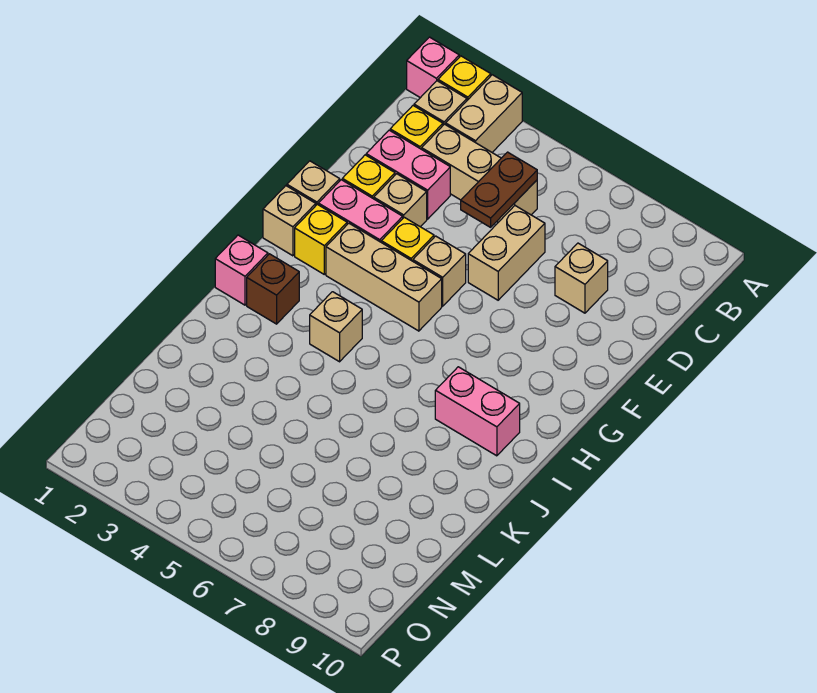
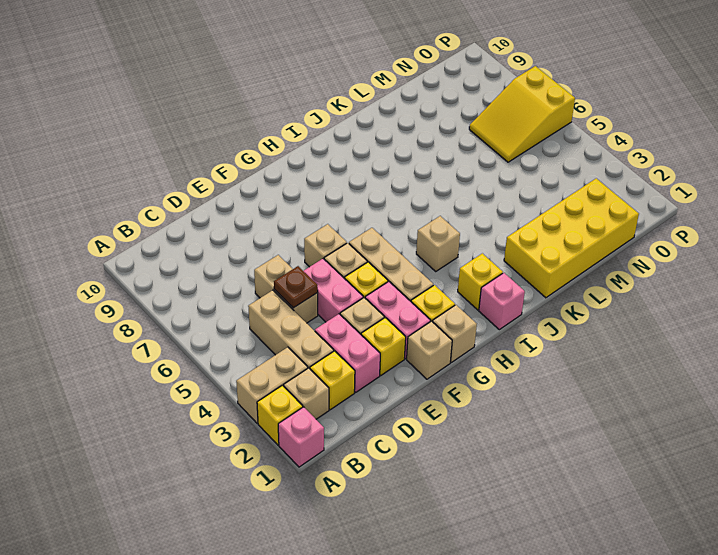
brown 1x2 plate [461,152,537,227] -> brown 1x1 plate [274,266,318,308]
tan 1x2 brick [468,206,545,300] -> tan 1x2 brick turned to [254,255,318,323]
tan 1x1 brick [555,243,608,313] -> tan 1x1 brick moved to [304,224,347,267]
brown 1x1 brick [247,254,299,324] -> yellow 1x1 brick [458,253,503,310]
pink 1x2 brick [435,367,520,456] -> pink 1x2 brick moved to [304,259,363,322]
none -> yellow 2x4 brick [504,178,639,298]
none -> yellow 2x3 slope [469,66,575,162]

